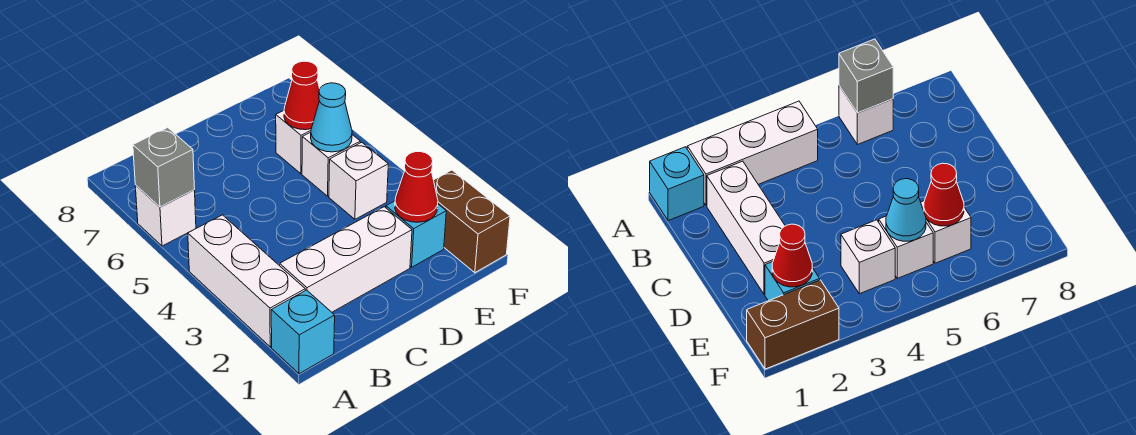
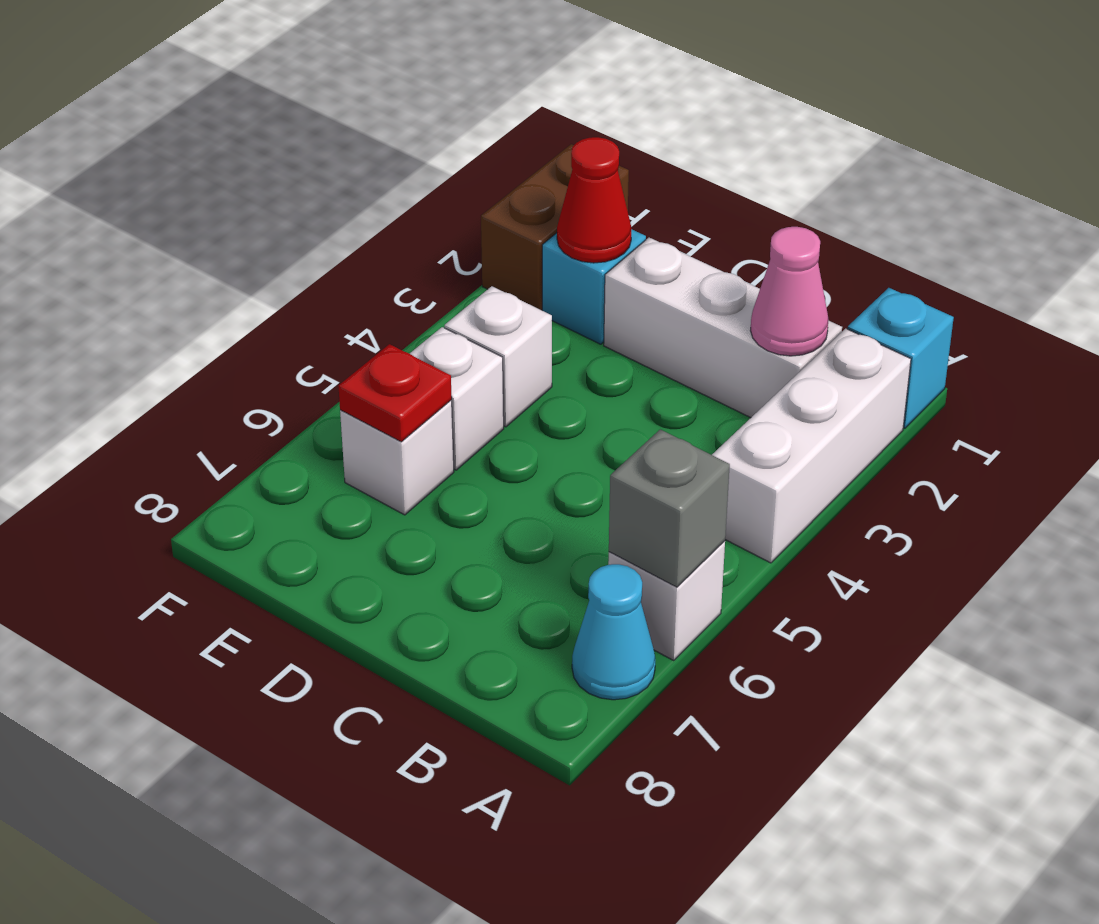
none -> pink 1x1 cone [751,227,829,356]
cyan 1x1 cone [311,83,352,152] -> cyan 1x1 cone moved to [572,564,655,700]
red 1x1 cone [284,61,320,130] -> red 1x1 plate [338,344,452,442]

